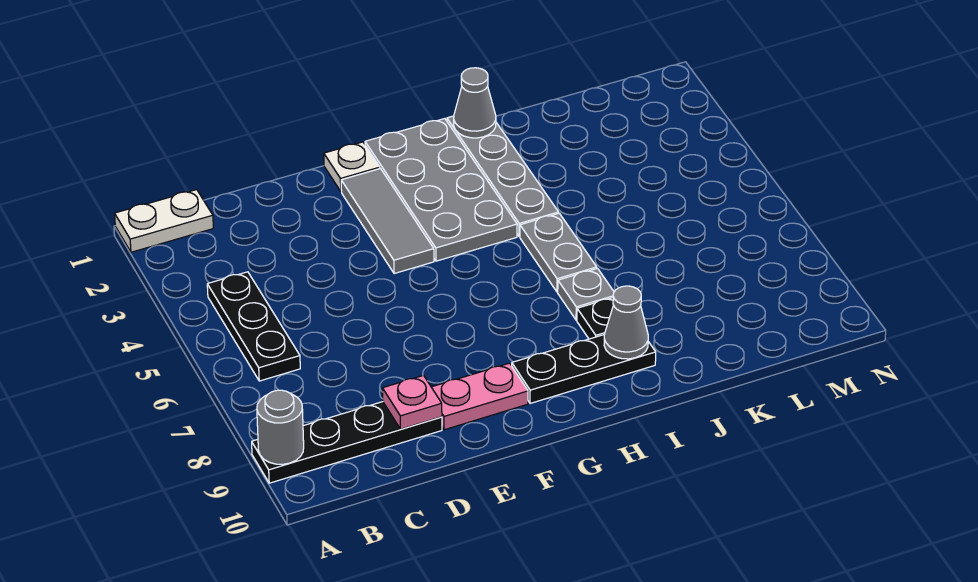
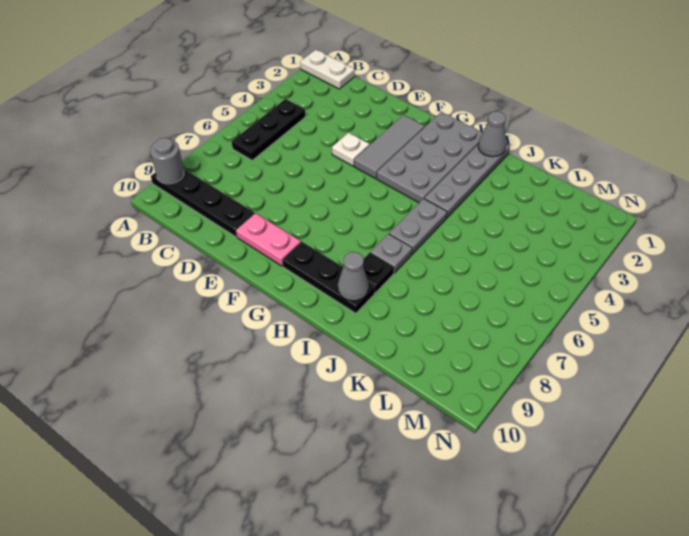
pink 1x1 plate [382,375,442,429] -> none
white 1x1 plate [324,142,380,192] -> white 1x1 plate moved to [332,133,369,166]

